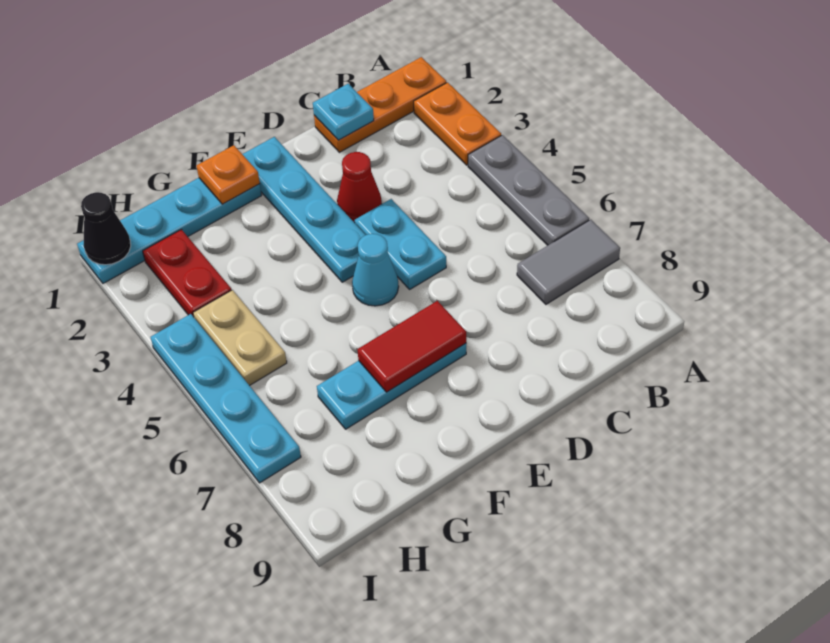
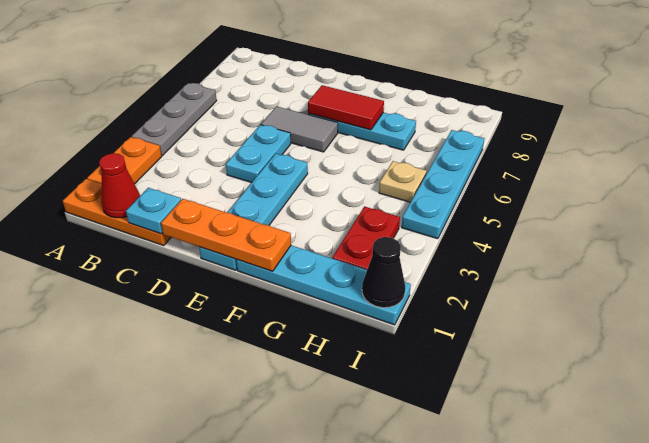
grey 1x2 tile [517,220,620,304] -> grey 1x2 tile moved to [261,106,338,152]
red 1x1 cone [337,152,382,223] -> red 1x1 cone moved to [99,153,140,218]
cyan 1x1 cone [352,234,399,306] -> none
orange 1x1 plate [196,145,260,204] -> orange 1x3 plate [161,199,291,271]
tan 1x2 plate [193,290,287,386] -> tan 1x1 plate [379,161,427,202]

